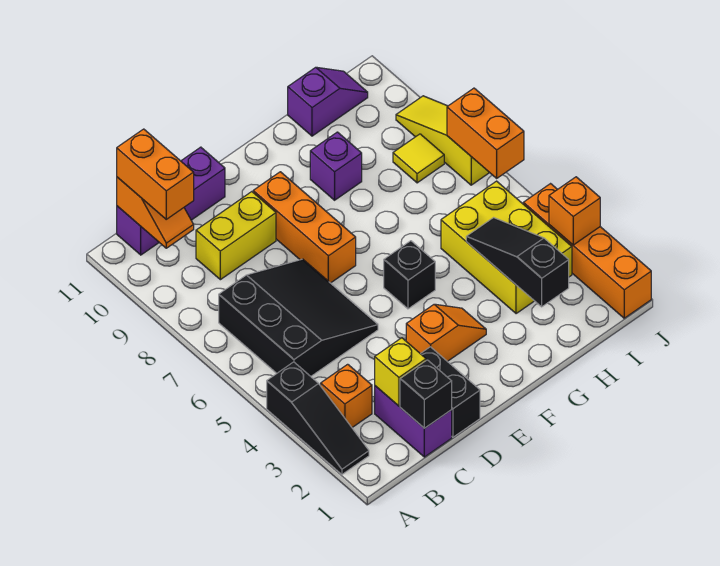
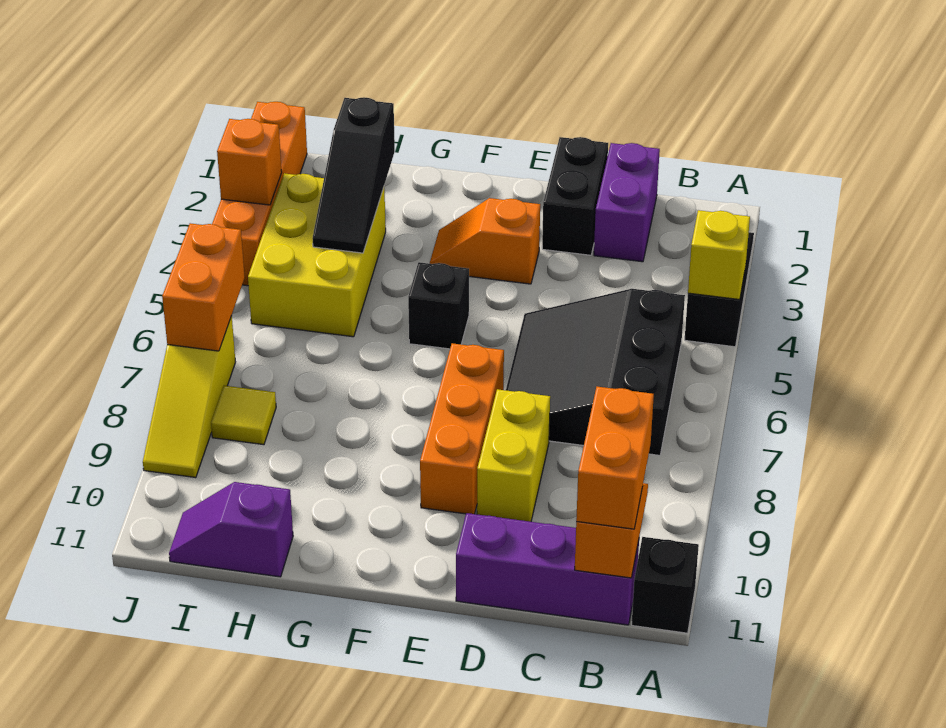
orange 1x1 brick [321,364,372,427] -> none
black 1x1 brick [400,360,452,428] -> black 1x1 brick moved to [632,537,699,633]
yellow 1x1 brick [375,338,426,406] -> yellow 1x1 brick moved to [688,210,750,300]
yellow 1x2 brick [196,192,276,280] -> yellow 1x2 brick turned to [477,389,550,522]
purple 1x1 brick [310,132,362,200] -> none

